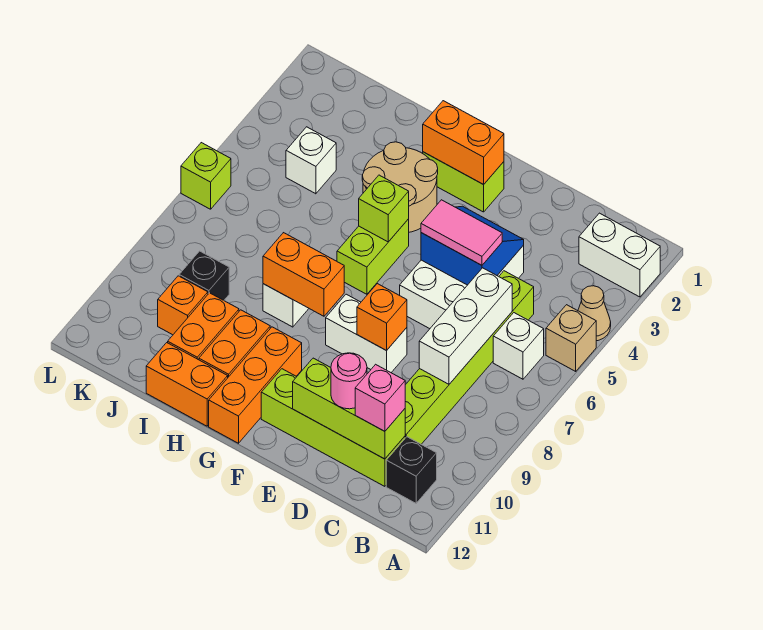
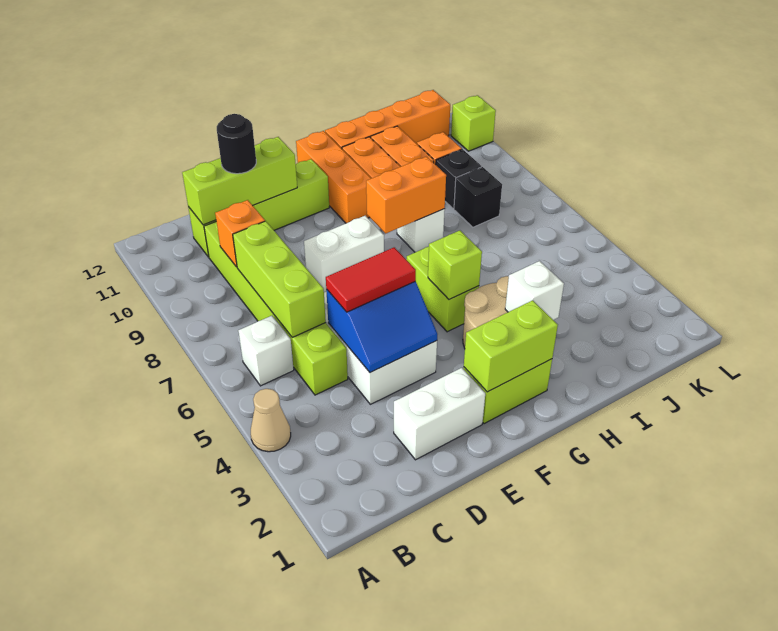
white 1x2 brick [579,213,660,297] -> white 1x2 brick moved to [394,368,485,460]
tan 1x1 brick [546,305,596,371] -> none
black 1x1 brick [386,437,437,503] -> black 1x1 brick moved to [454,167,502,227]
white 1x3 brick [419,268,512,384] -> lime 1x3 brick [233,221,326,337]
pink 1x1 brick [355,364,405,431] -> none
pink 1x2 tile [421,200,502,265] -> red 1x2 tile [326,247,416,312]
pink 1x1 round brick [331,353,367,409] -> black 1x1 round brick [217,114,256,174]
orange 1x1 brick [357,284,407,351] -> orange 1x1 brick moved to [215,200,265,267]
orange 1x2 brick [423,101,504,185] -> lime 1x2 brick [464,300,558,392]
orange 1x2 brick [146,343,228,426] -> orange 1x4 brick [325,90,450,149]
white 1x1 brick [286,127,336,194] -> white 1x1 brick moved to [505,261,564,320]
lime 1x1 brick [181,143,231,209] -> lime 1x1 brick moved to [451,95,496,151]

